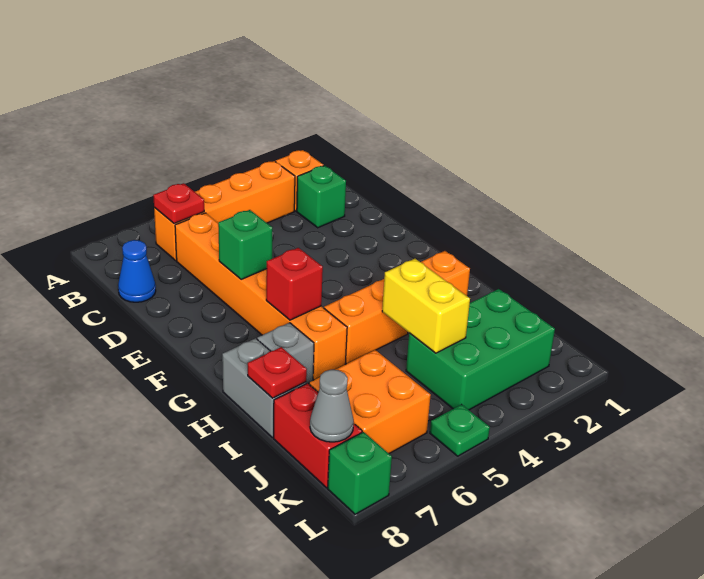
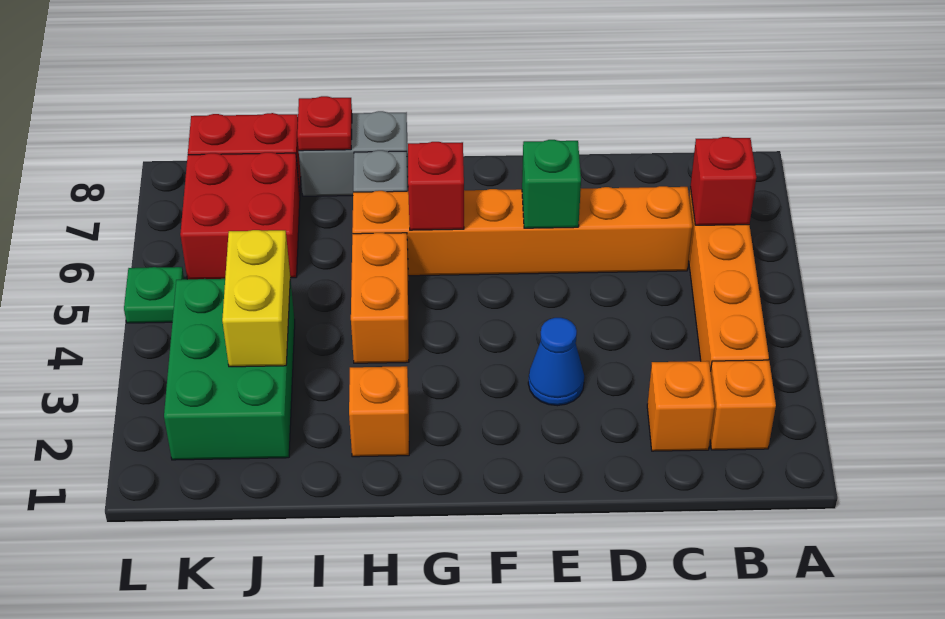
red 1x1 plate [153,183,204,223] -> red 1x1 brick [690,137,756,225]
green 1x1 brick [297,166,346,228] -> orange 1x1 brick [647,361,715,451]
blue 1x1 cone [118,240,156,302] -> blue 1x1 cone moved to [528,318,584,406]
yellow 1x2 brick [382,259,470,353] -> yellow 1x2 brick turned to [222,230,290,367]
orange 2x2 brick [309,350,431,453] -> red 2x2 brick [180,152,300,279]
grey 1x1 cone [310,370,354,442] -> none
green 1x1 brick [328,432,392,514] -> none

